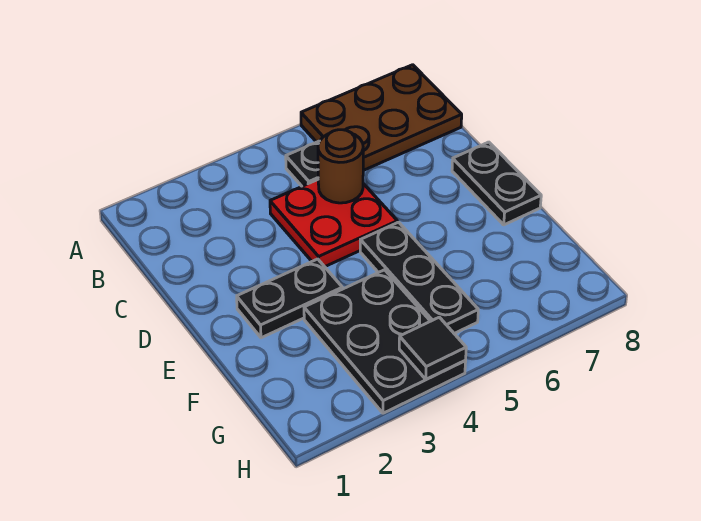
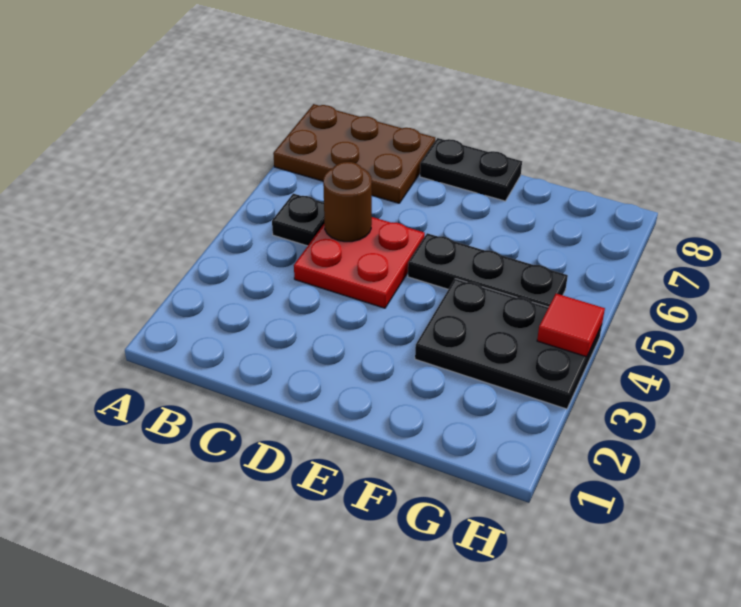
brown 2x3 plate [301,65,462,170] -> brown 2x3 plate turned to [273,104,435,203]
black 1x2 plate [237,259,342,338] -> none
black 1x1 tile [399,317,466,379] -> red 1x1 tile [537,294,605,357]

